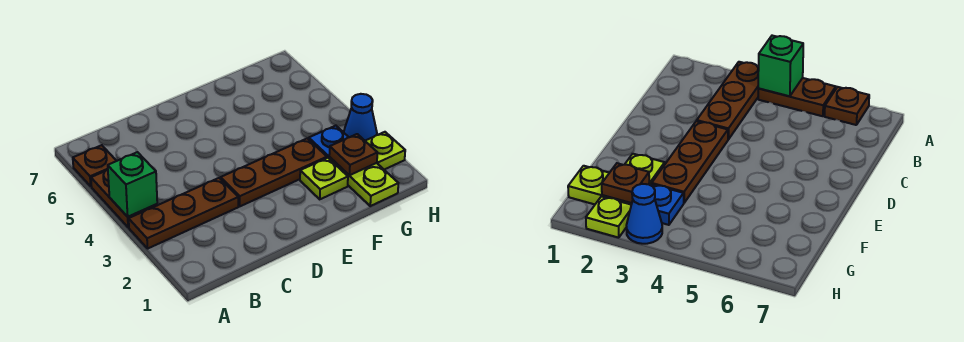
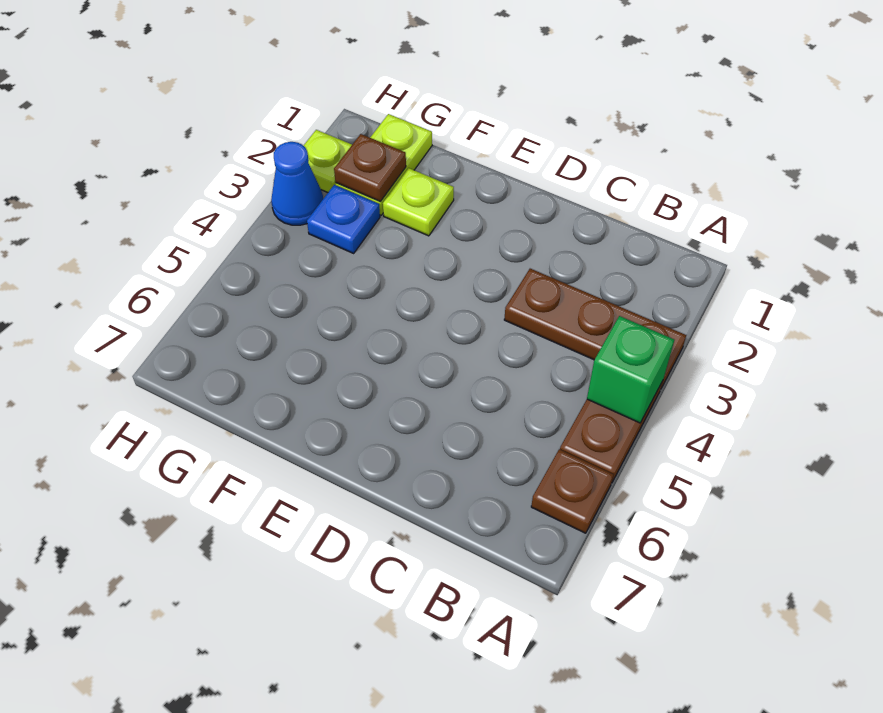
brown 1x3 plate [221,138,327,206] -> none

